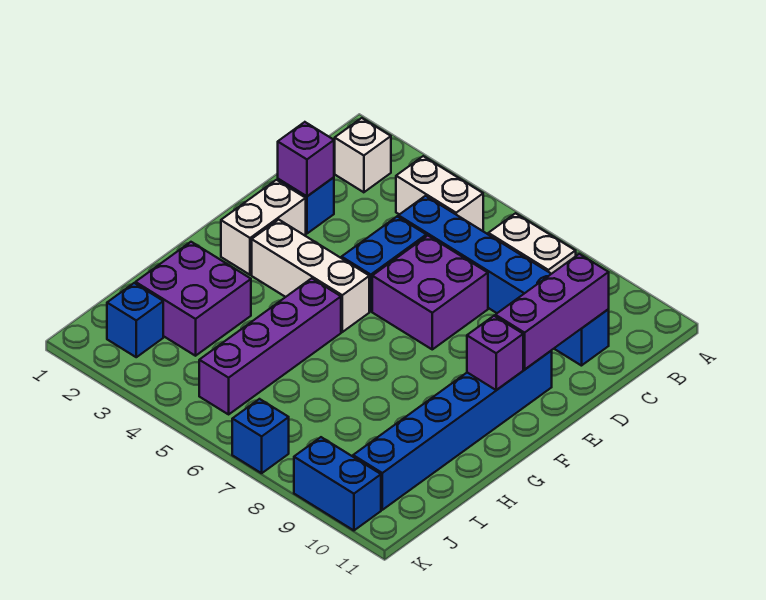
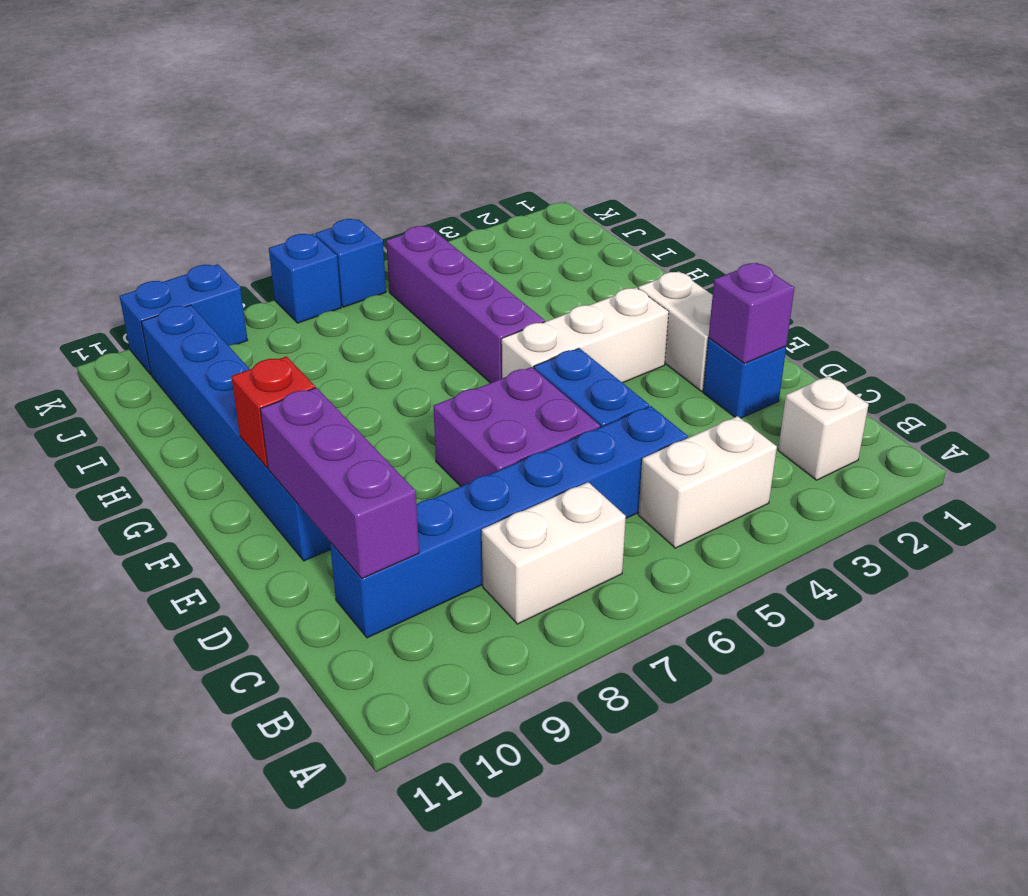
purple 1x1 brick [467,316,523,390] -> red 1x1 brick [231,356,315,468]
purple 2x2 brick [136,242,251,356] -> none
blue 1x1 brick [107,283,163,357] -> blue 1x1 brick moved to [315,219,386,307]

